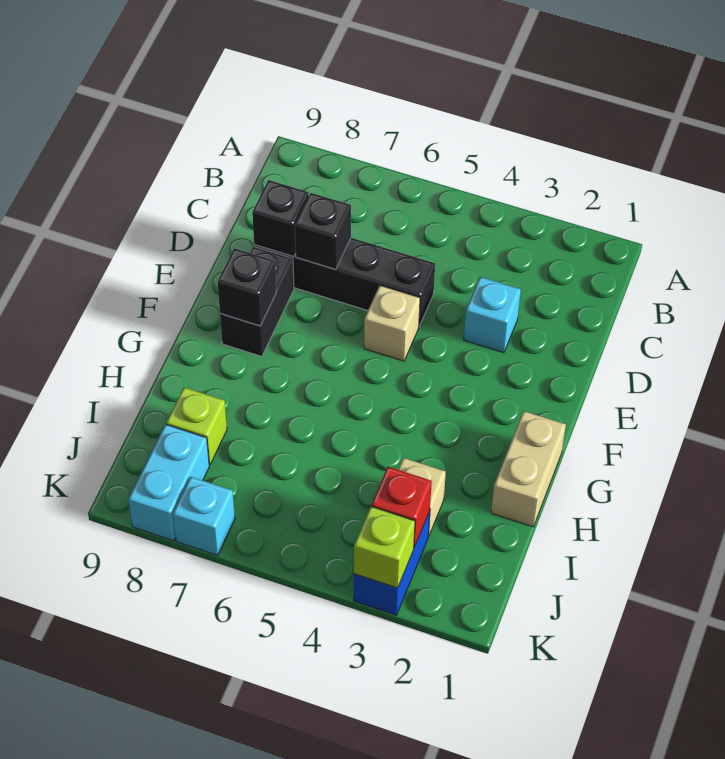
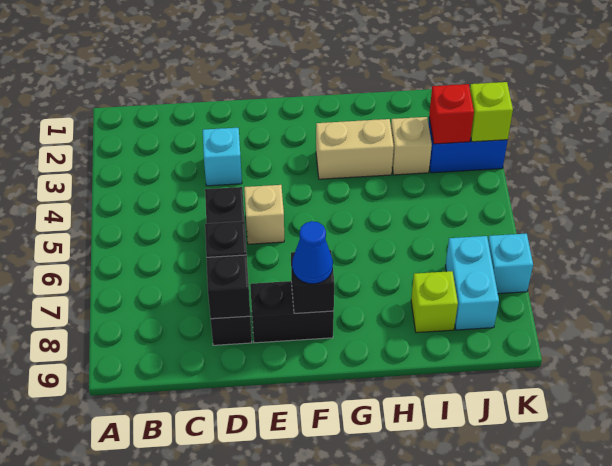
none -> blue 1x1 cone [292,221,333,284]
tan 1x2 brick [491,411,566,527] -> tan 1x2 brick moved to [316,119,394,179]
cyan 1x2 brick [128,424,209,541] -> cyan 1x2 brick turned to [445,236,499,330]

